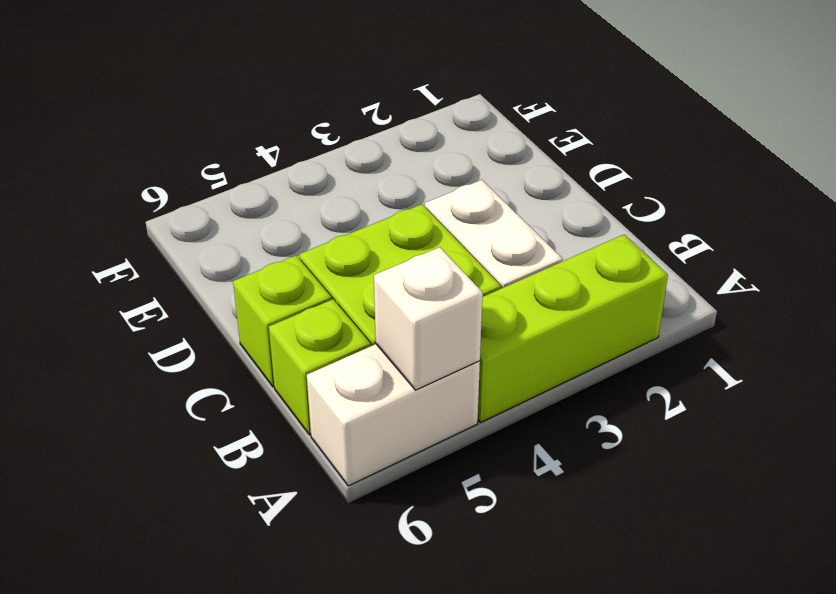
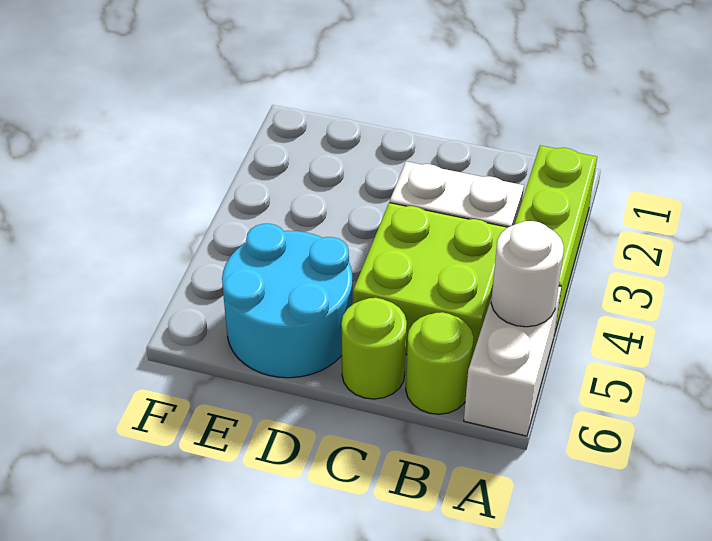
white 1x1 brick [374,247,483,390] -> white 1x1 round brick [491,221,564,327]
lime 1x1 brick [269,299,371,435] -> lime 1x1 round brick [406,312,474,414]
lime 1x1 brick [233,256,332,387] -> lime 1x1 round brick [341,298,407,399]
none -> cyan 2x2 round brick [222,224,352,378]

